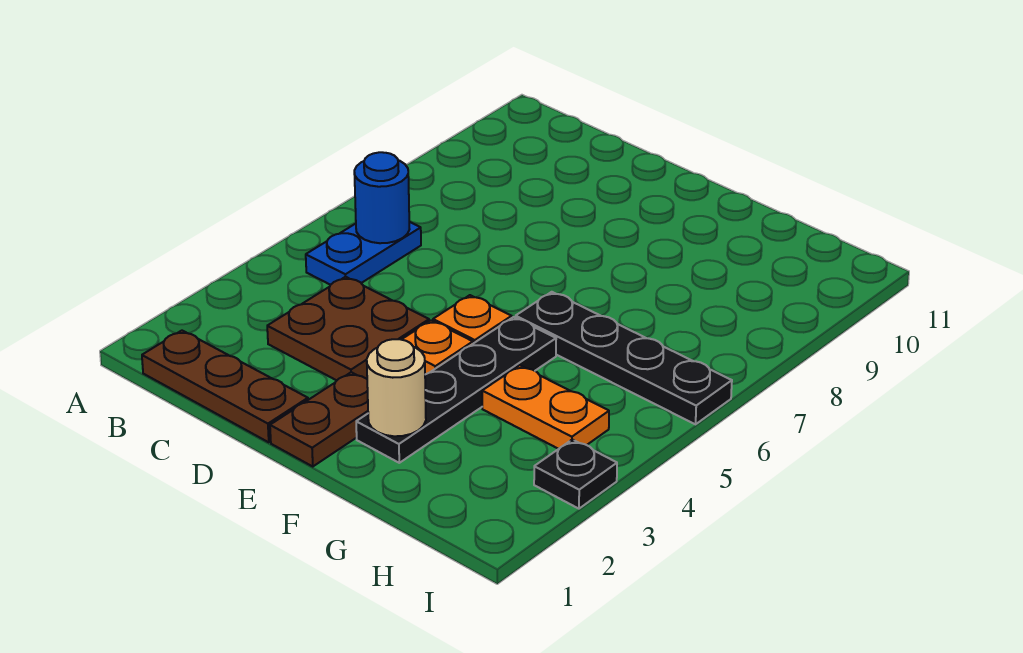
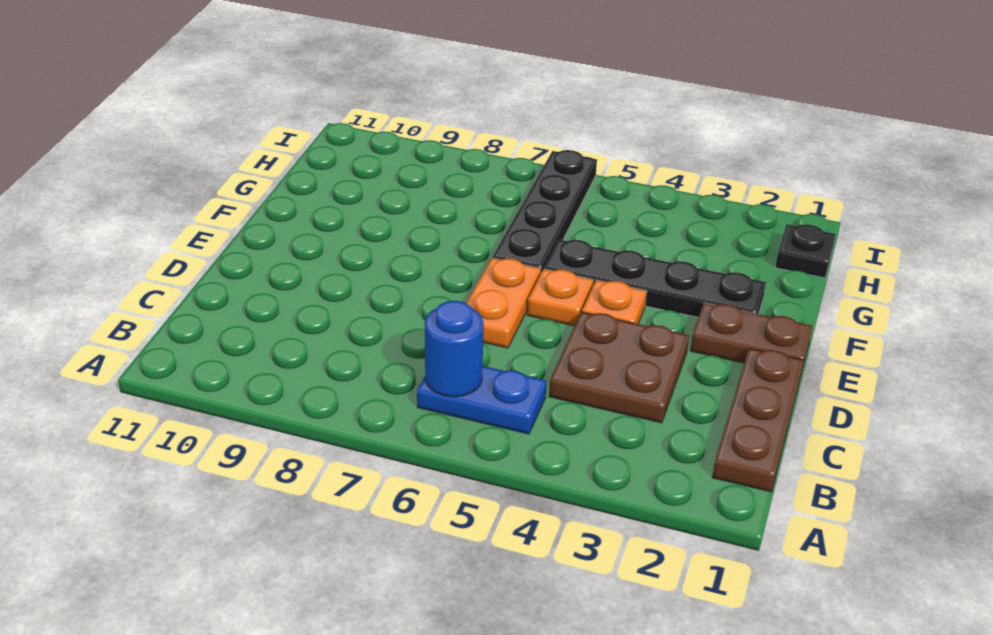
tan 1x1 round brick [367,339,426,436] -> none
orange 1x2 plate [482,365,609,449] -> orange 1x2 plate moved to [466,258,541,348]
black 1x1 plate [534,440,617,509] -> black 1x1 plate moved to [775,224,836,278]

